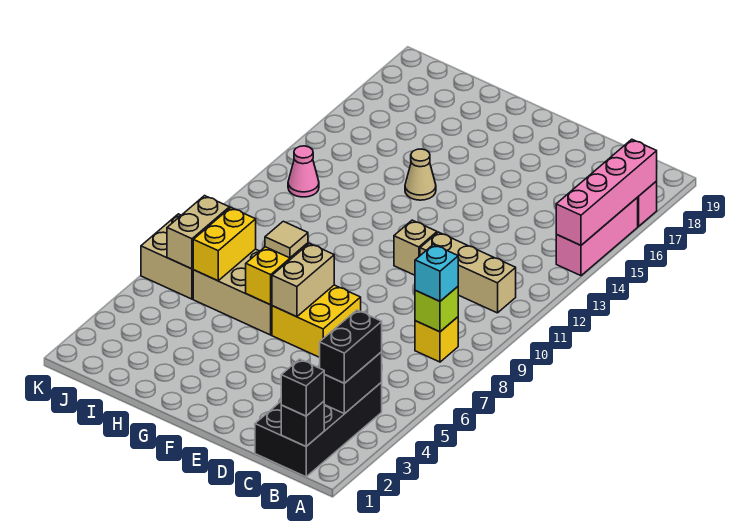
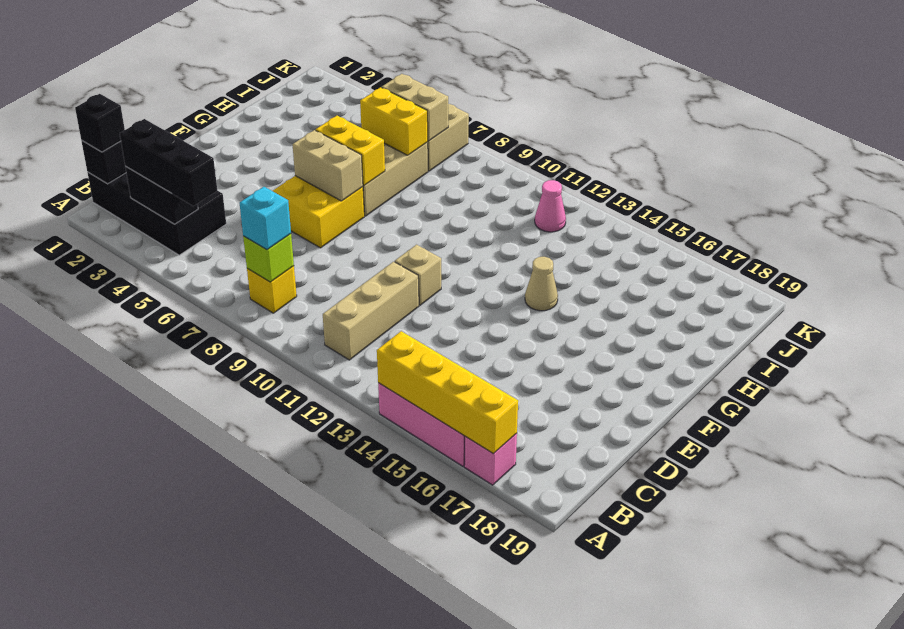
pink 1x4 brick [556,139,657,245] -> yellow 1x4 brick [377,331,518,454]
black 1x2 brick [320,310,382,383] -> black 1x3 brick [120,119,217,206]
tan 1x1 tile [265,221,308,258] -> none

